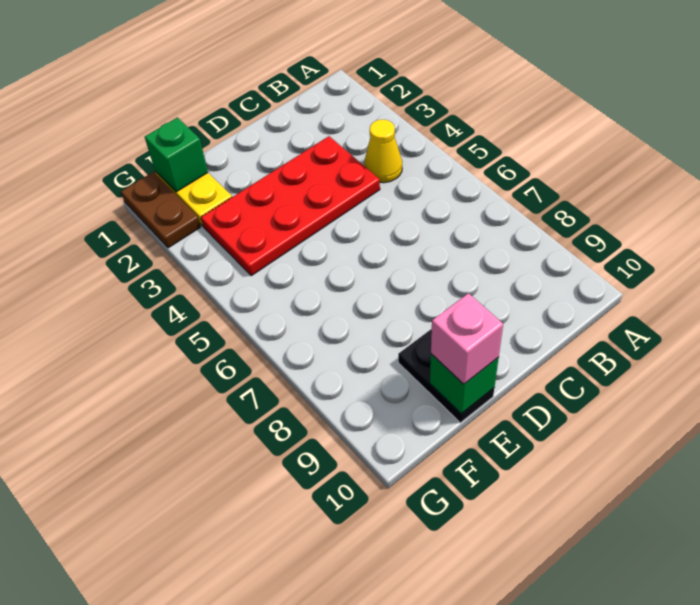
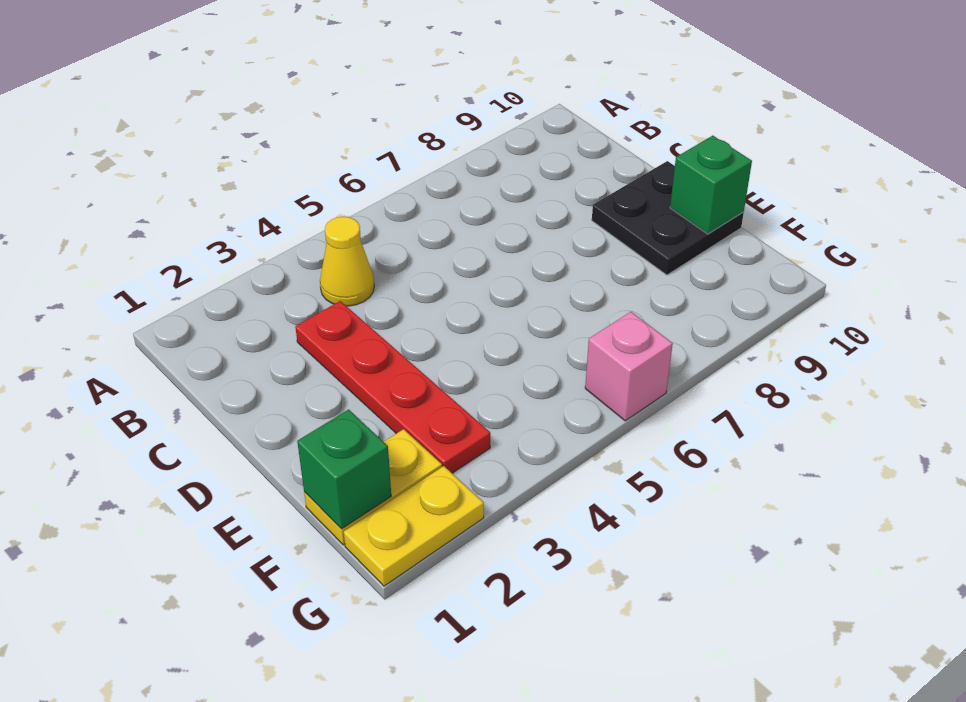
red 2x4 plate [201,136,380,276] -> red 1x4 plate [295,301,490,473]
black 1x2 plate [398,329,494,423] -> black 2x2 plate [592,161,744,275]
pink 1x1 brick [431,293,503,384] -> pink 1x1 brick moved to [585,312,673,421]
brown 1x2 plate [121,172,201,248] -> yellow 1x2 plate [344,466,484,586]

